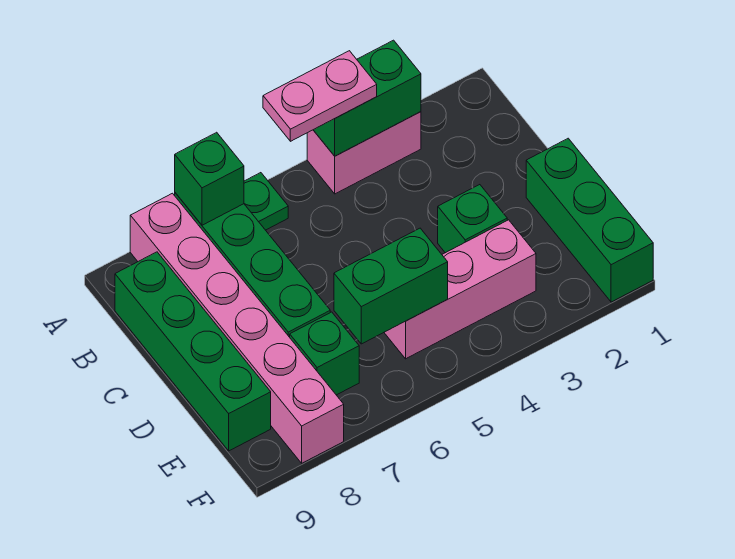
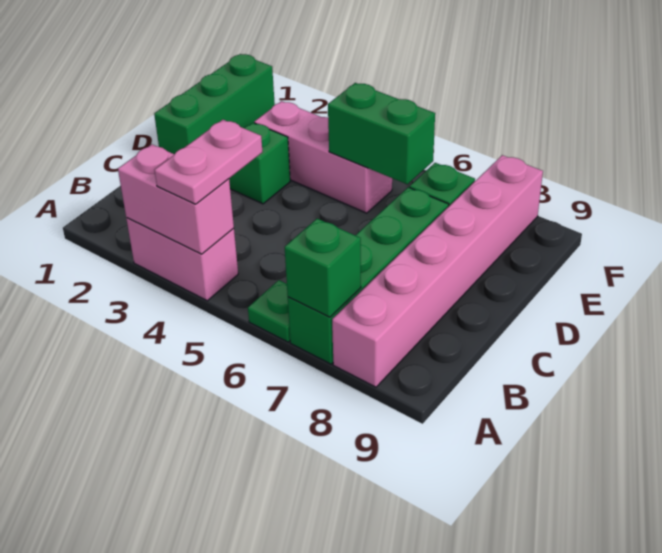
green 1x2 brick [314,40,421,156] -> pink 1x2 brick [118,144,234,254]
pink 1x2 plate [263,51,377,141] -> pink 1x2 plate turned to [155,120,262,204]
green 1x4 brick [115,252,271,451] -> none

